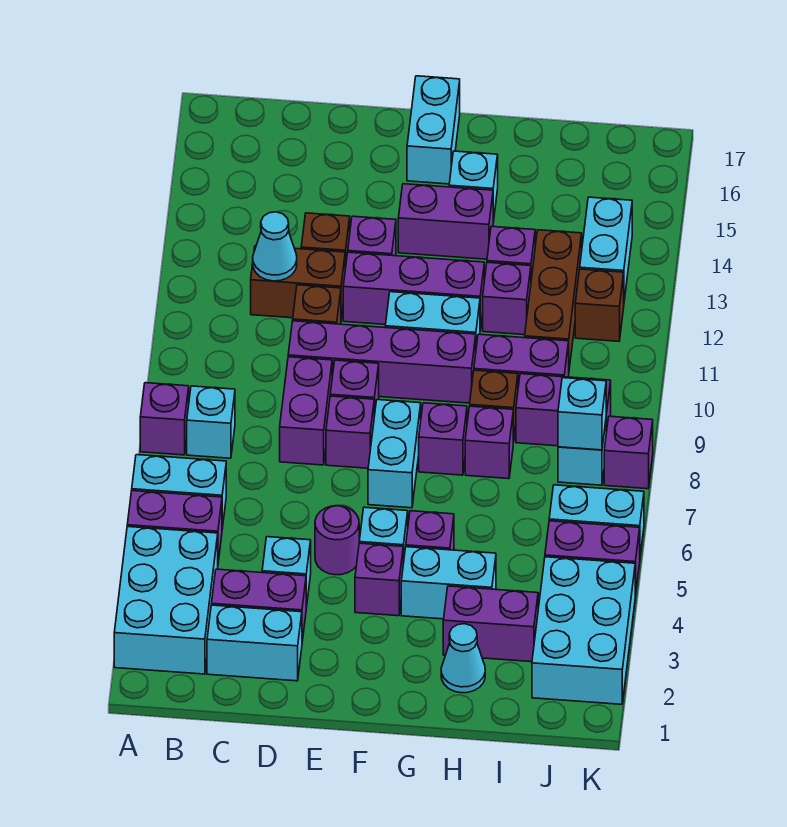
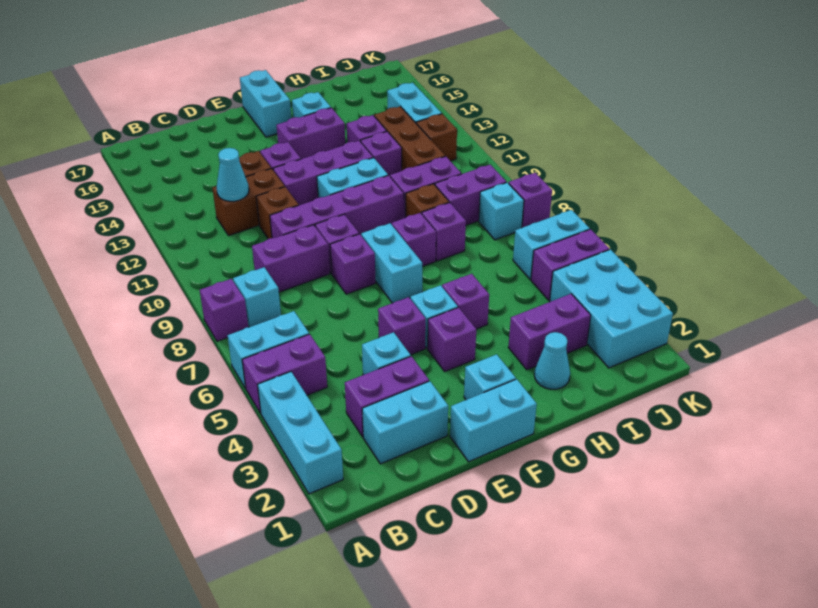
cyan 2x3 brick [114,527,218,674] -> cyan 1x3 brick [258,372,343,494]
purple 1x2 brick [280,357,332,465] -> purple 1x2 brick turned to [252,225,330,292]
purple 1x1 round brick [315,506,359,575] -> purple 1x1 brick [378,297,426,355]
cyan 1x2 brick [401,547,496,619] -> cyan 1x2 brick moved to [450,379,537,462]
cyan 1x1 brick [558,378,606,450] -> cyan 1x1 brick moved to [464,354,516,400]

